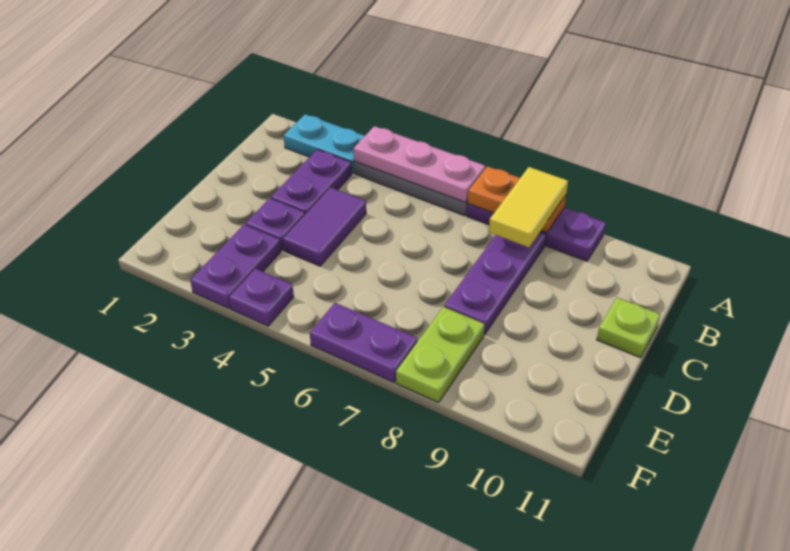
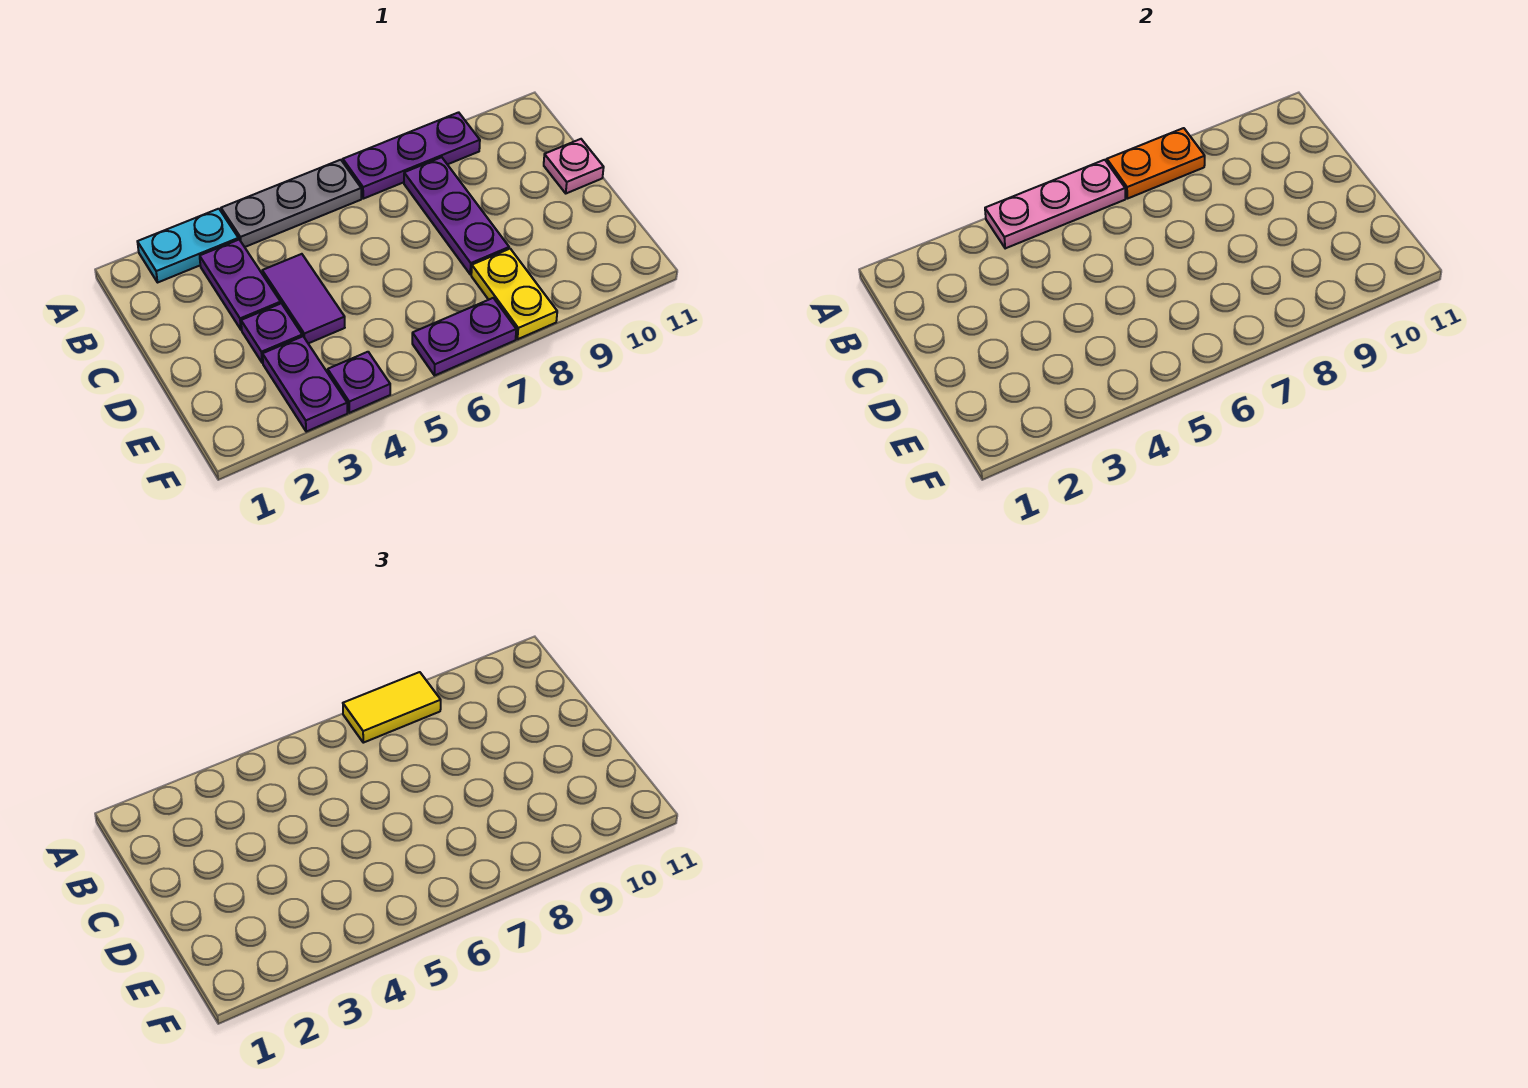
yellow 1x2 tile [489,167,568,247] -> yellow 1x2 tile turned to [343,672,441,743]
lime 1x1 plate [597,298,660,358] -> pink 1x1 plate [544,139,604,193]
lime 1x2 plate [396,307,485,403] -> yellow 1x2 plate [471,249,557,339]

